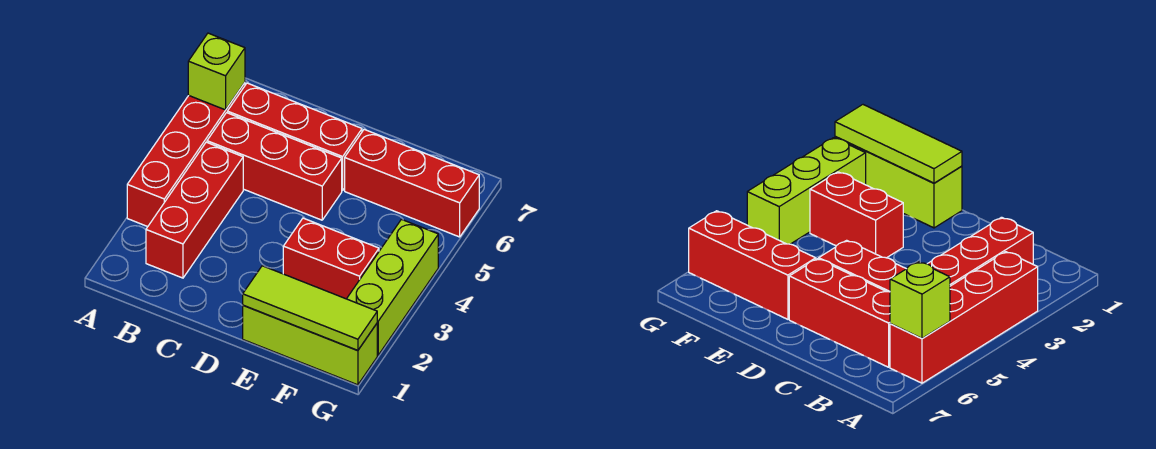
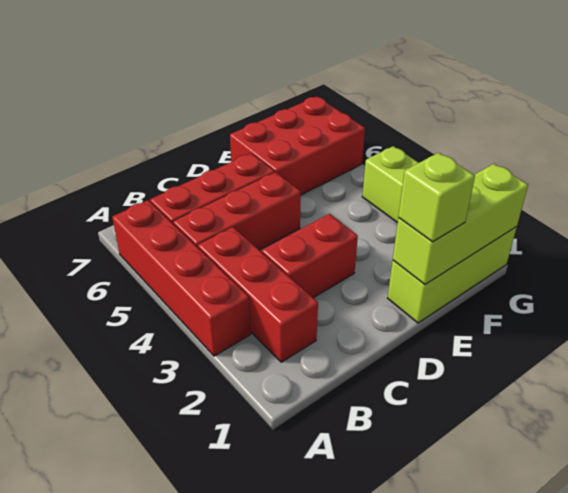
lime 1x1 brick [188,33,245,110] -> lime 1x1 brick moved to [398,153,475,242]
lime 1x3 tile [243,266,377,350] -> lime 1x3 brick [393,164,528,284]
red 1x2 brick [283,218,379,299] -> red 1x2 brick moved to [262,214,358,298]
red 1x3 brick [345,129,479,237] -> red 2x3 brick [230,96,365,195]

